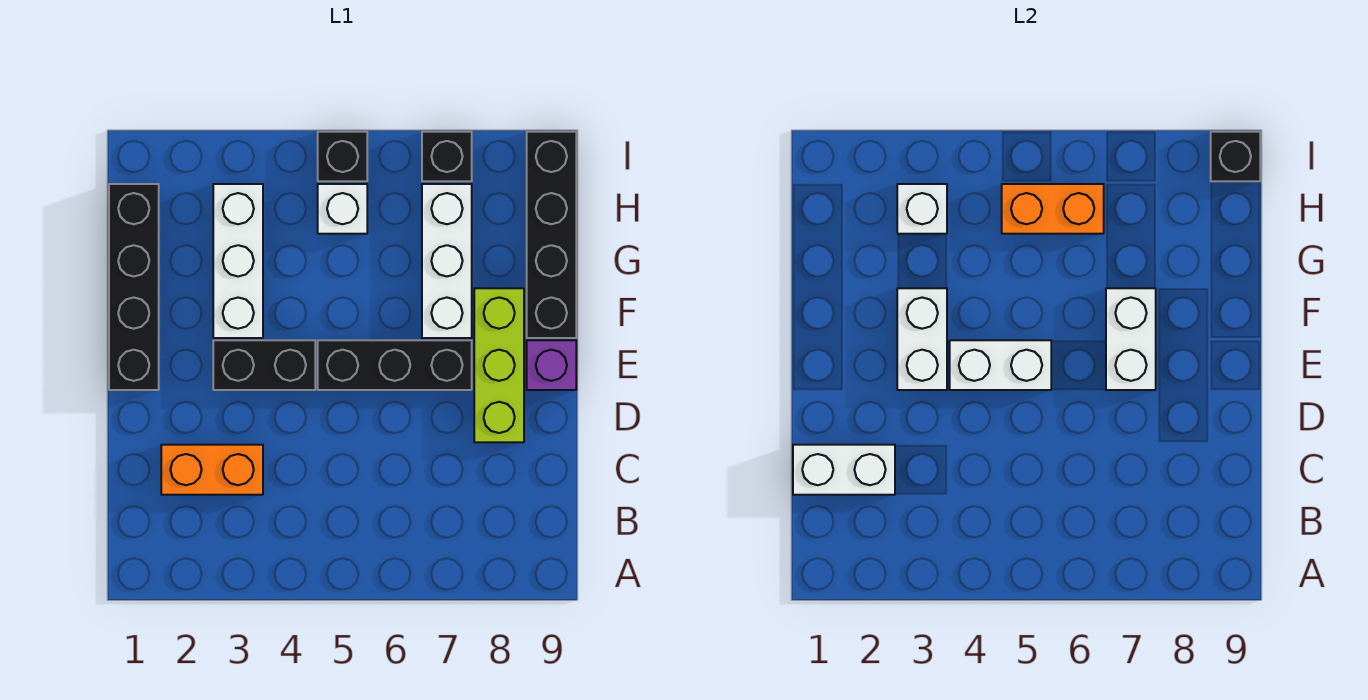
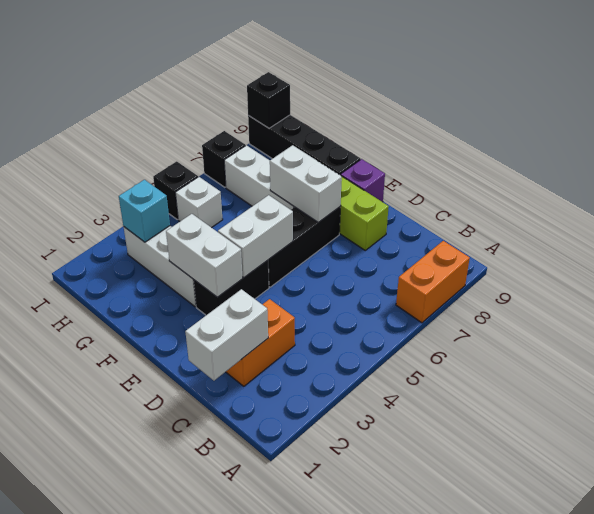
black 1x4 brick [109,184,159,390] -> none
white 1x1 brick [897,184,947,234] -> cyan 1x1 brick [119,180,170,242]
orange 1x2 brick [1002,184,1104,234] -> orange 1x2 brick moved to [396,241,470,323]

